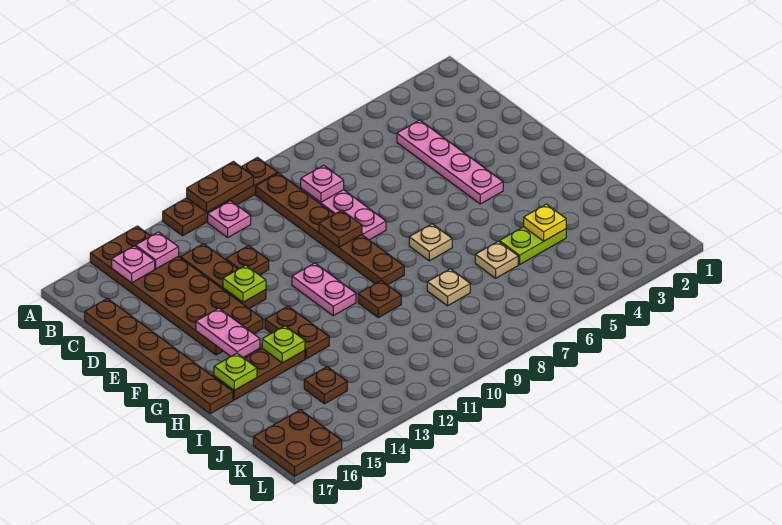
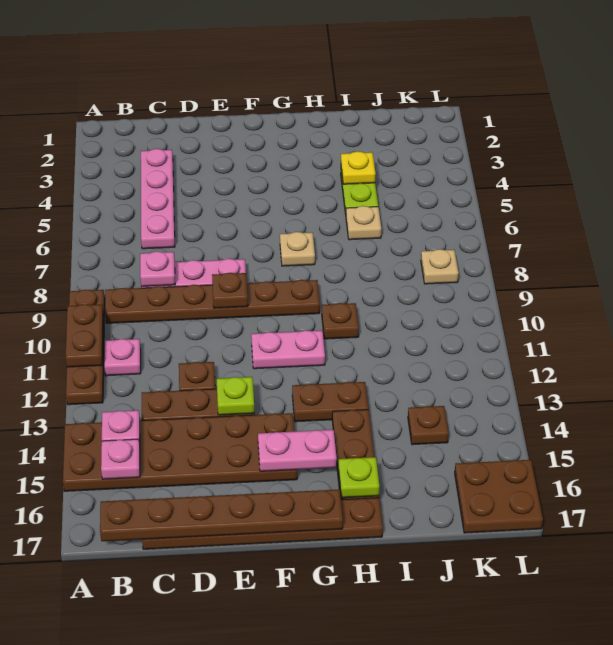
none -> brown 1x6 plate [100,489,343,541]
pink 1x4 plate [397,120,503,204] -> pink 1x4 plate turned to [141,149,175,249]
lime 1x1 plate [262,326,305,363] -> none
tan 1x1 plate [427,269,470,306] -> tan 1x1 plate moved to [421,249,459,284]

